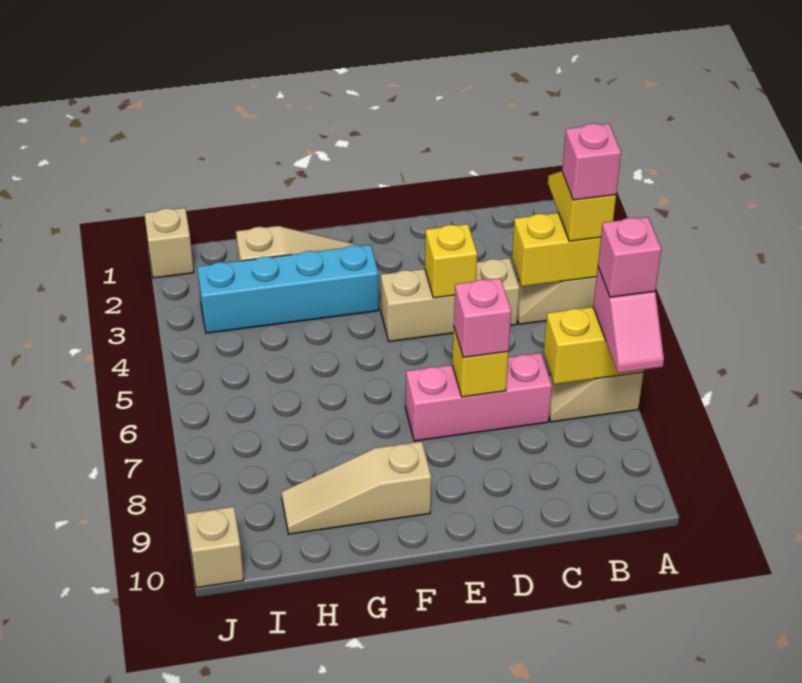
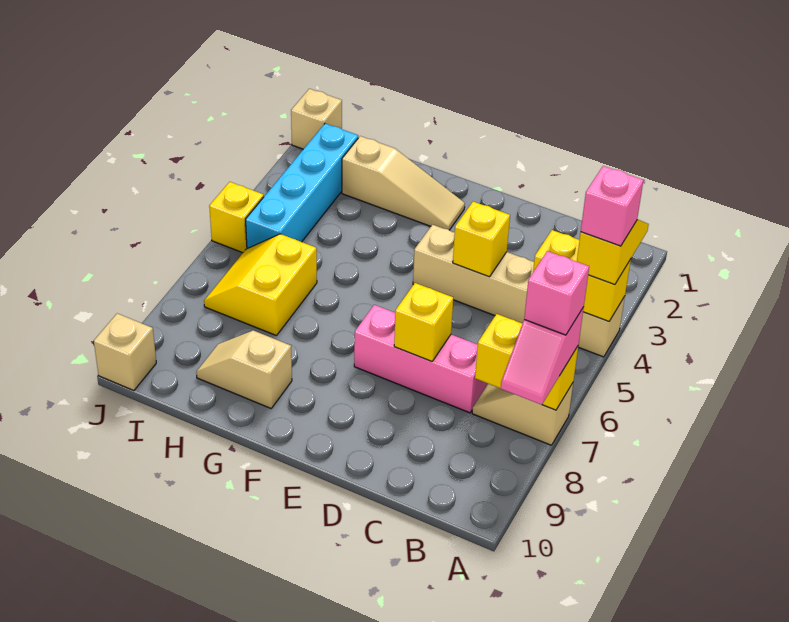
pink 1x1 brick [454,278,511,357] -> none
cyan 1x4 brick [197,245,379,333] -> cyan 1x4 brick turned to [246,124,358,249]
tan 1x3 slope [281,442,431,534] -> tan 1x2 slope [196,330,292,408]
none -> yellow 2x2 slope [204,234,317,336]
none -> yellow 1x1 brick [209,182,264,253]

